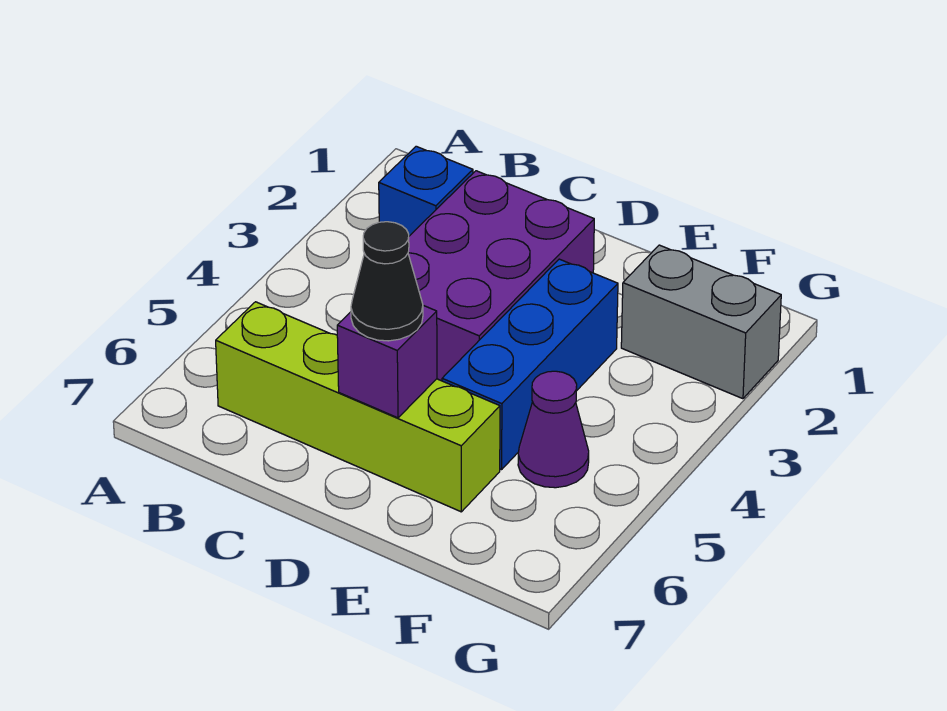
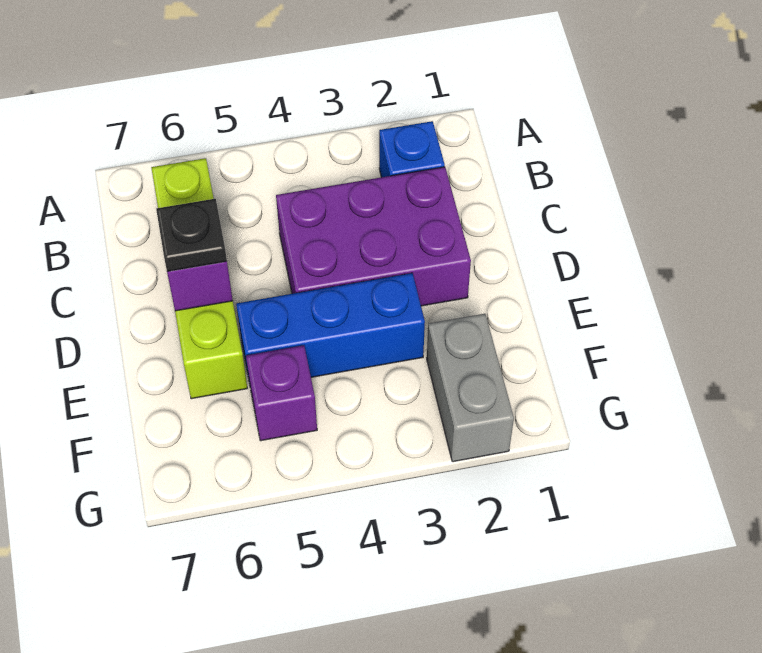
black 1x1 cone [351,222,423,341] -> black 1x1 plate [156,199,227,271]
purple 1x1 cone [518,371,589,488] -> purple 1x1 brick [246,345,317,441]

